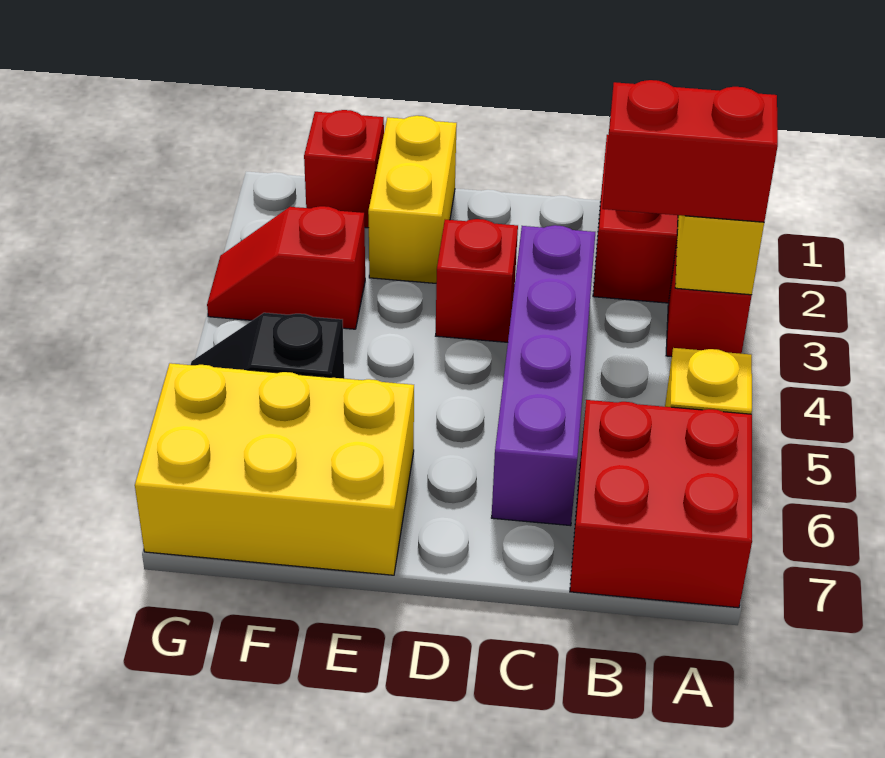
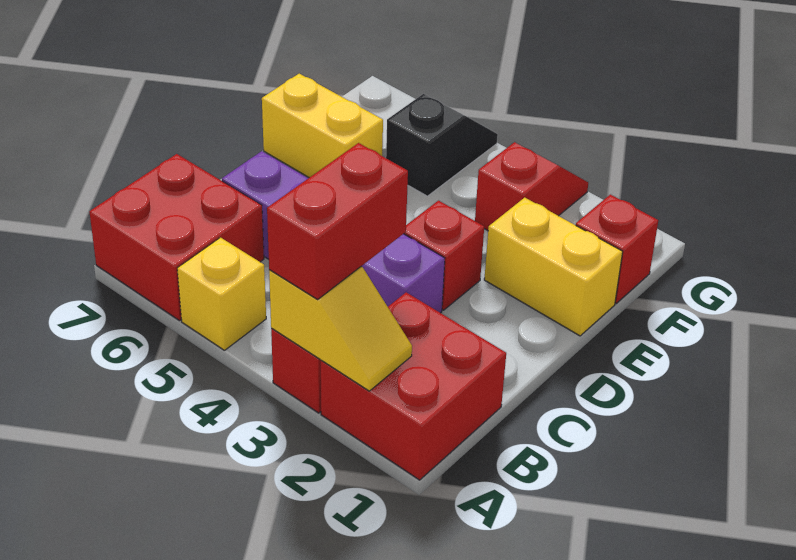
yellow 2x3 brick [135,363,414,575] -> yellow 1x2 brick [262,74,383,178]

